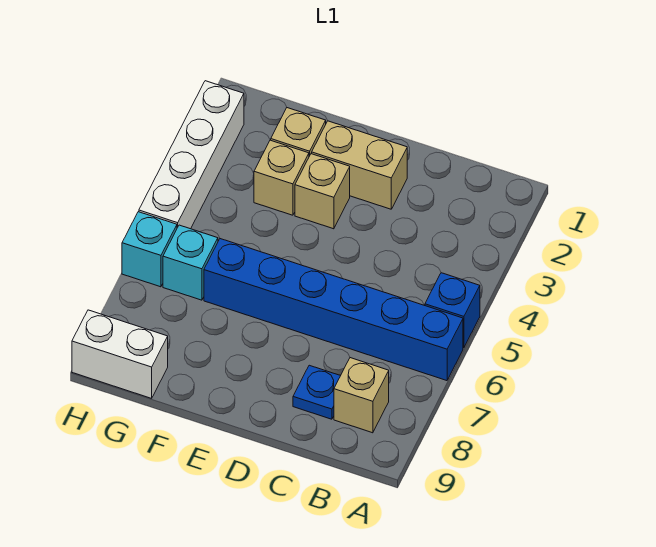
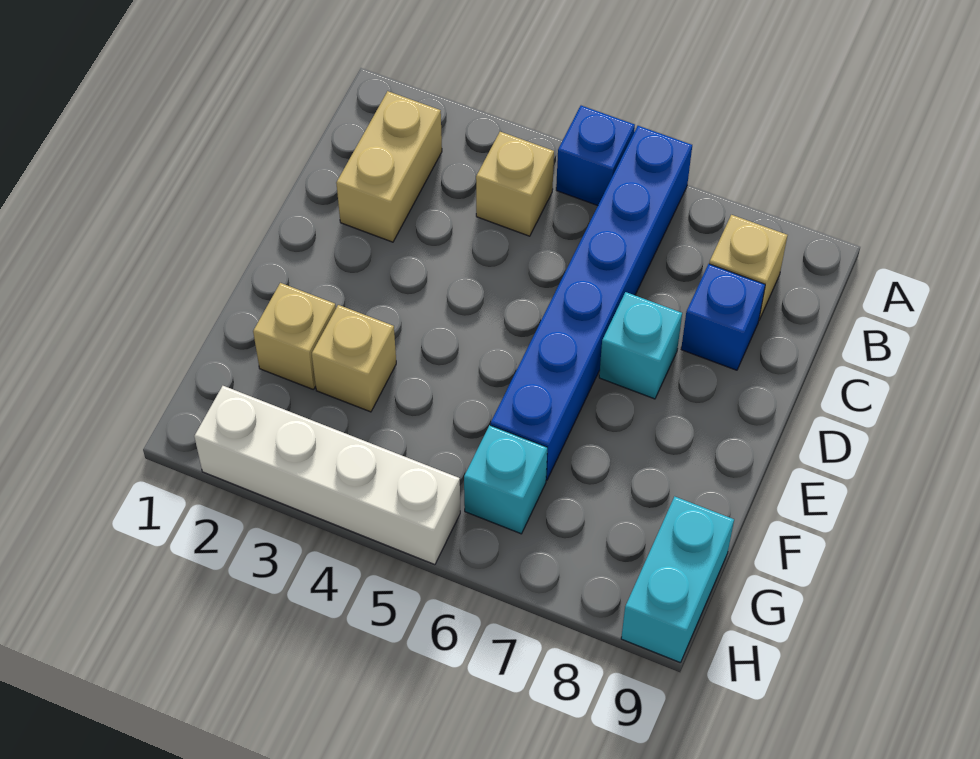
blue 1x1 plate [293,365,340,419] -> blue 1x1 brick [681,264,765,370]
tan 1x2 brick [312,121,407,209] -> tan 1x2 brick moved to [336,91,442,242]
tan 1x1 brick [295,154,350,229] -> tan 1x1 brick moved to [476,132,554,236]
white 1x2 brick [72,310,168,398] -> cyan 1x2 brick [621,496,734,663]
cyan 1x1 brick [122,212,177,287] -> cyan 1x1 brick moved to [599,292,682,399]

